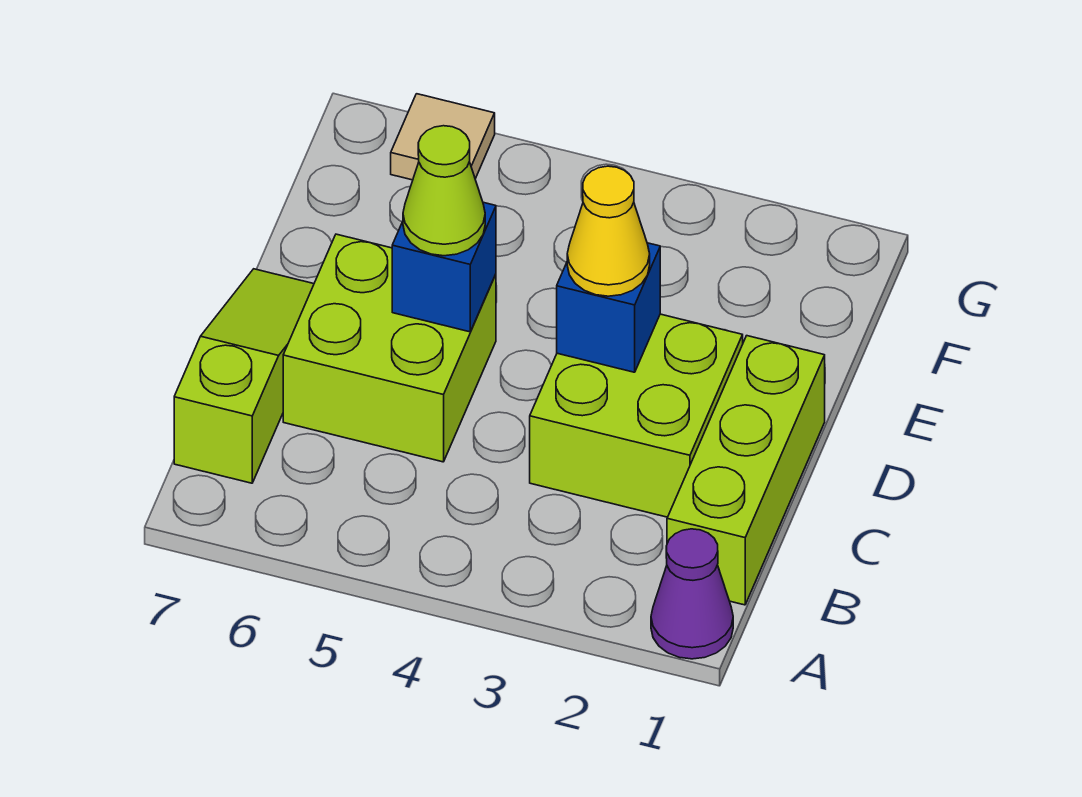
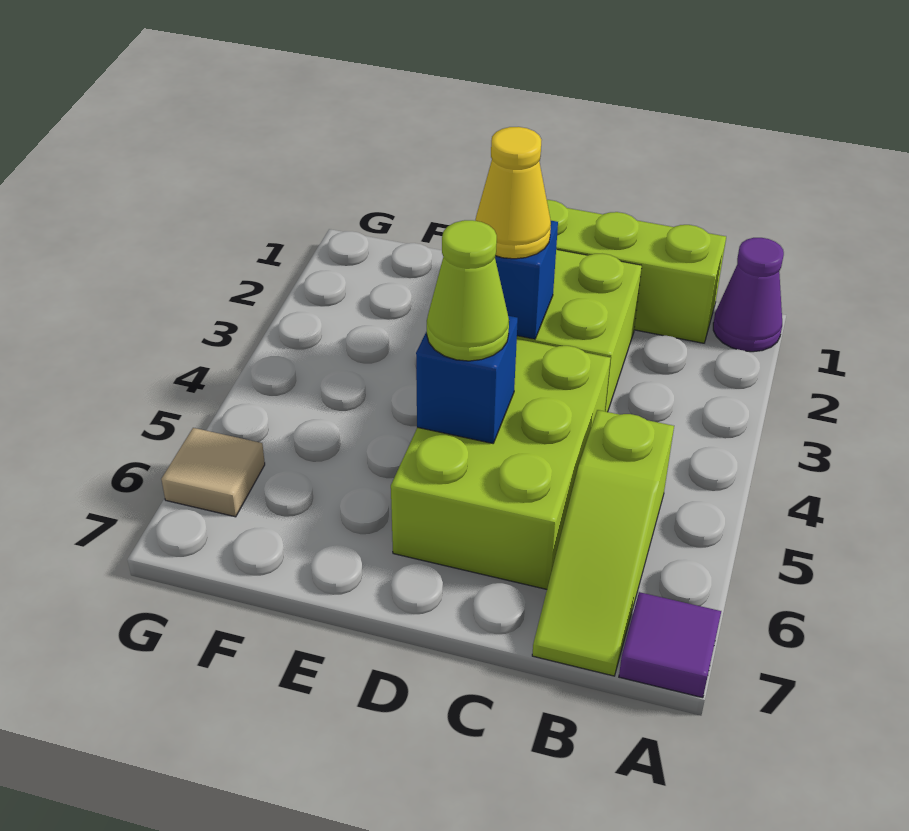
none -> purple 1x1 tile [619,592,721,698]
lime 1x3 slope [174,269,314,483] -> lime 1x3 slope turned to [532,410,674,676]
lime 2x2 brick [283,234,496,462] -> lime 2x3 brick [391,339,611,589]

